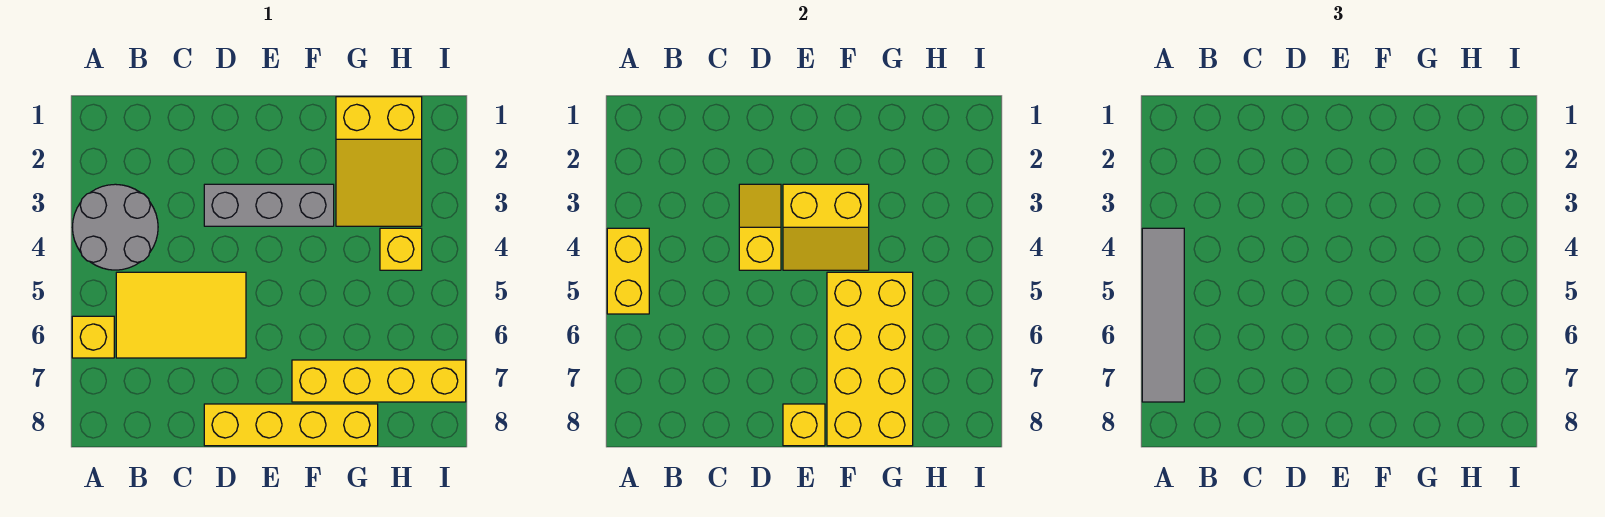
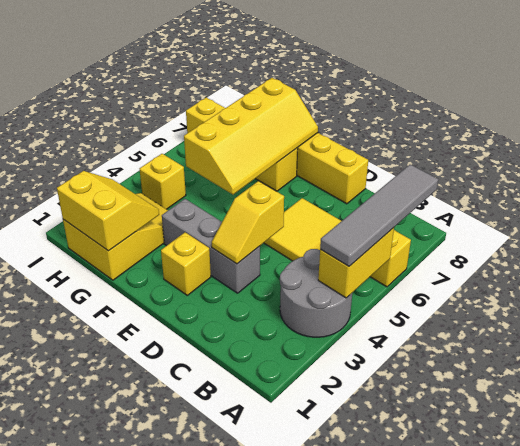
yellow 2x2 slope [783,184,869,270] -> yellow 2x2 slope moved to [57,171,159,251]
yellow 1x1 brick [783,404,825,446] -> yellow 1x1 brick moved to [161,232,211,295]
yellow 2x4 brick [827,272,913,446] -> yellow 2x4 slope [184,78,318,195]

